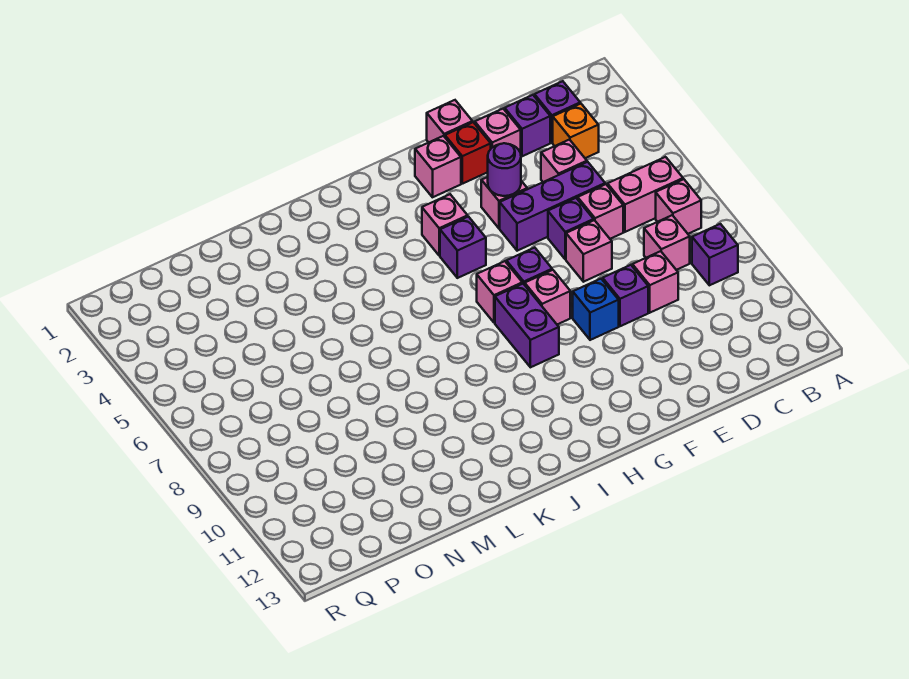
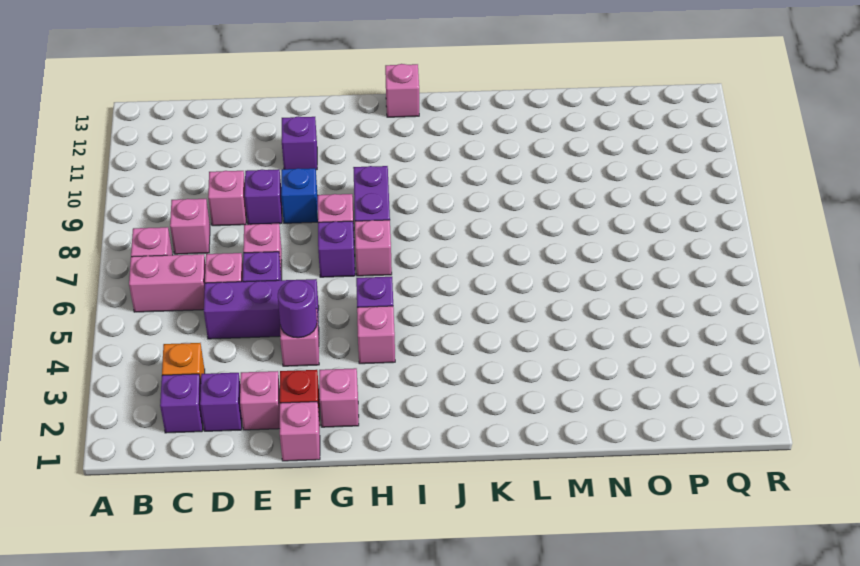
purple 1x1 brick [692,224,738,285] -> purple 1x1 brick moved to [282,116,317,170]
pink 1x1 brick [541,140,587,182] -> pink 1x1 brick moved to [385,64,419,117]

